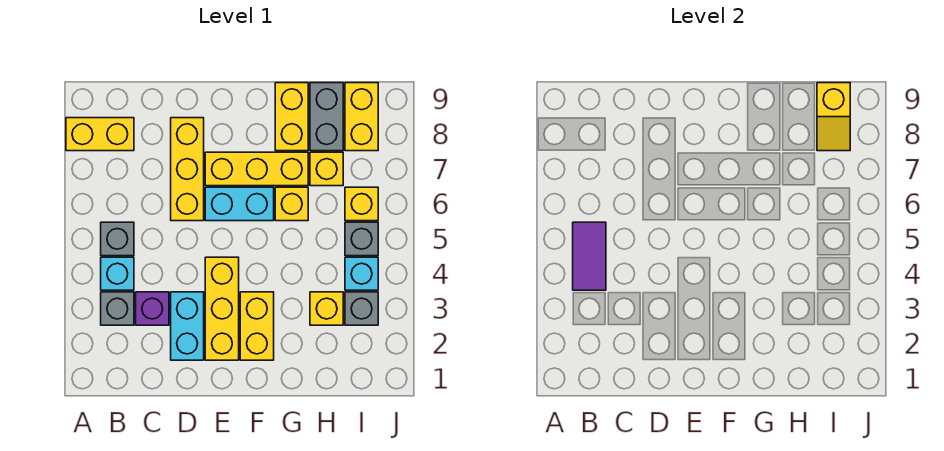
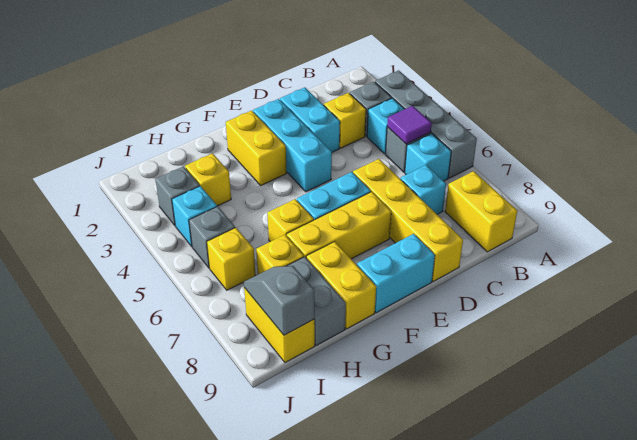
none -> grey 1x4 brick [375,70,477,178]
yellow 1x2 brick [66,118,134,151] -> yellow 1x2 brick turned to [445,171,517,252]
purple 1x2 tile [573,222,606,290] -> purple 1x1 tile [387,106,432,144]
none -> cyan 1x1 brick [405,133,451,181]
purple 1x1 brick [136,292,169,325] -> yellow 1x1 brick [324,93,366,148]
none -> cyan 1x1 brick [400,165,446,214]
yellow 1x3 brick [171,118,204,221] -> yellow 1x4 brick [353,159,463,282]
yellow 1x3 brick [205,257,239,360] -> cyan 1x3 brick [253,99,332,192]
none -> cyan 1x2 brick [357,234,435,313]
yellow 1x2 slope [817,83,850,151] -> grey 1x2 slope [244,266,314,335]

